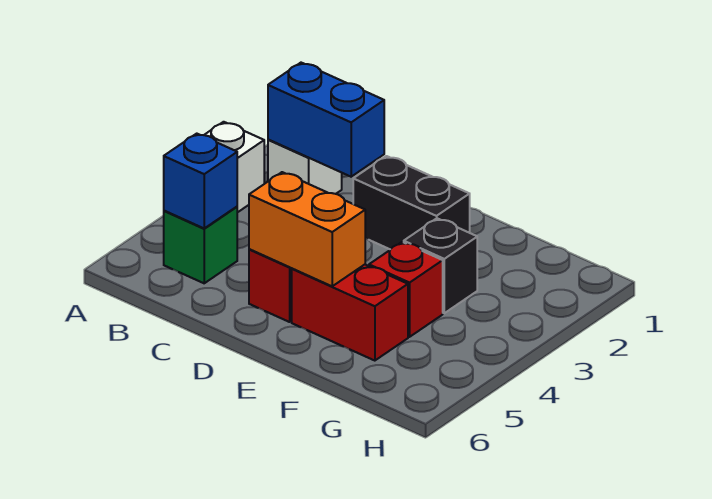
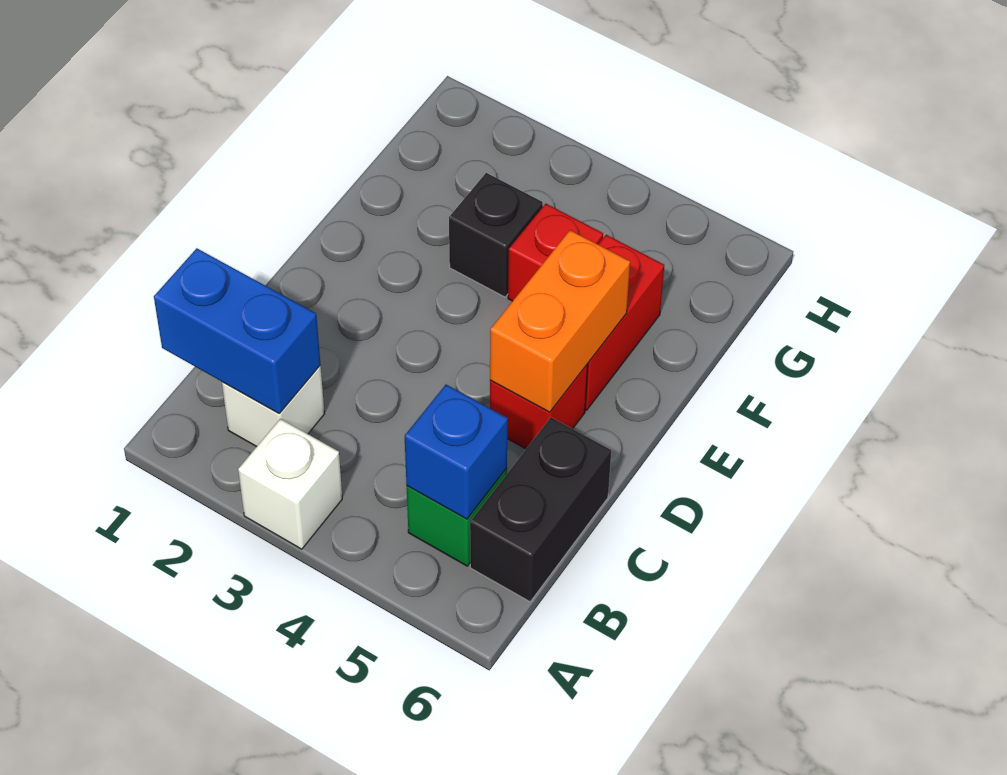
blue 1x2 brick [268,63,384,177] -> blue 1x2 brick turned to [154,248,320,413]
black 1x2 brick [353,156,470,249] -> black 1x2 brick moved to [470,418,611,602]

